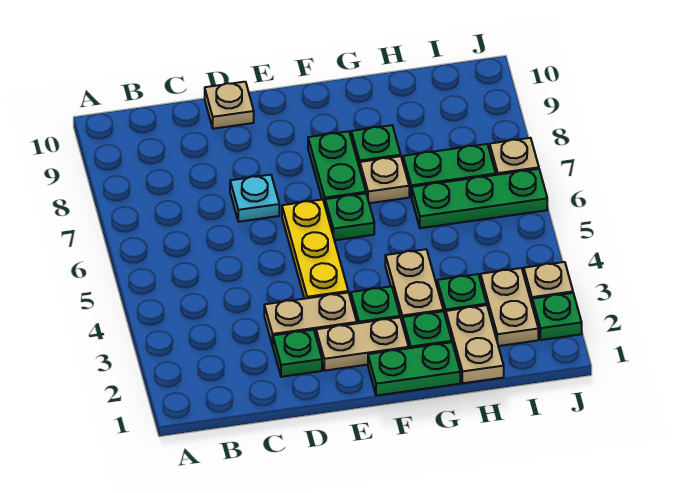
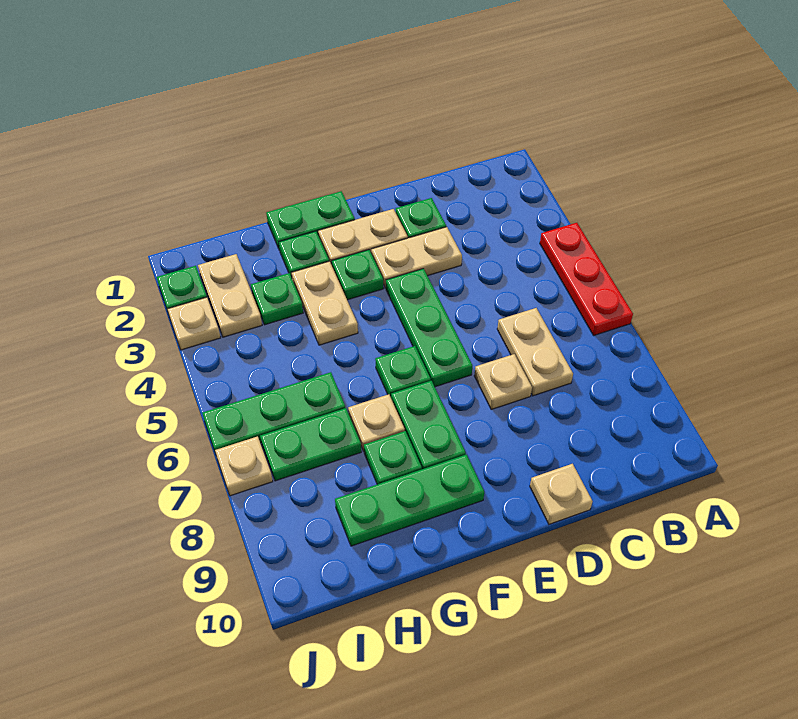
none -> red 1x3 plate [540,223,633,335]
cyan 1x1 plate [230,175,279,222] -> tan 1x1 plate [474,354,532,409]
yellow 1x3 plate [282,200,348,299] -> green 1x3 plate [386,269,472,387]
none -> green 1x3 plate [335,455,484,546]
tan 1x2 plate [446,305,504,383] -> tan 1x2 plate moved to [497,308,573,396]

